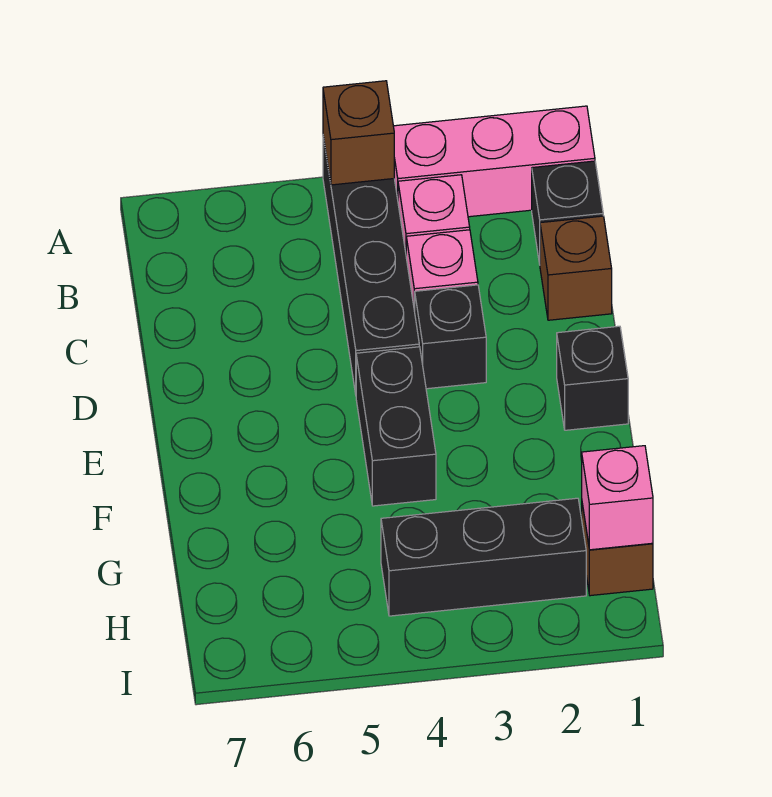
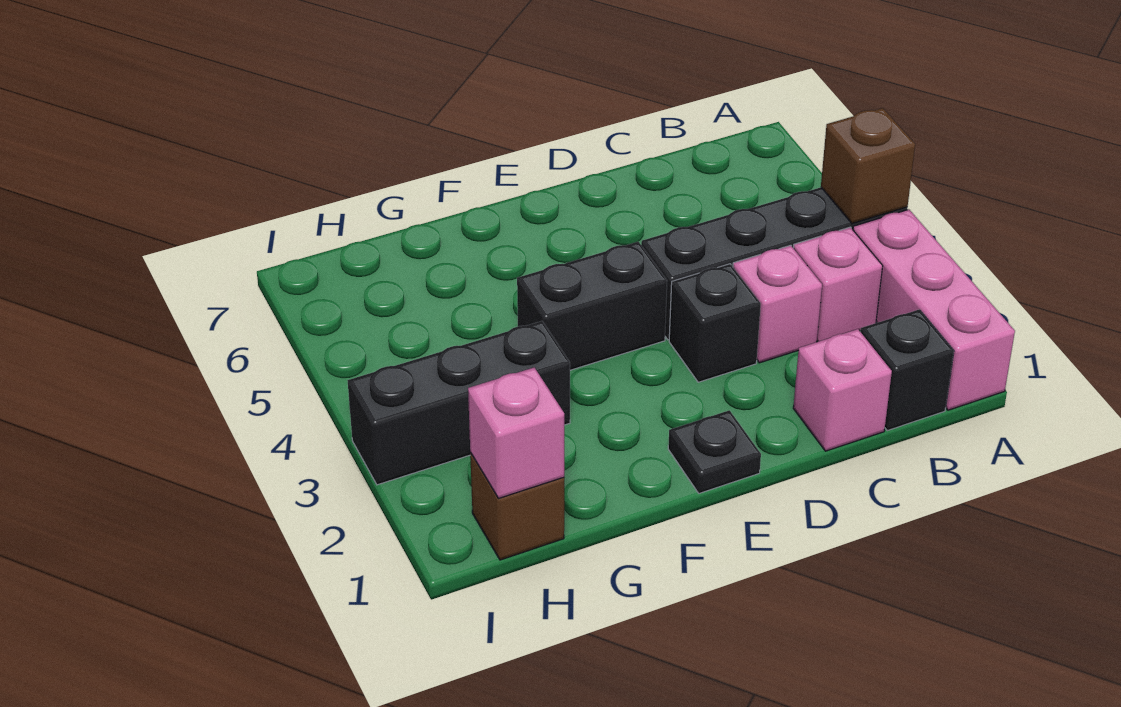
brown 1x1 brick [540,216,612,320] -> pink 1x1 brick [793,329,892,451]
black 1x1 brick [557,326,628,430] -> black 1x1 plate [668,410,761,493]
black 1x3 brick [381,498,586,616] -> black 1x3 brick turned to [348,321,570,485]

